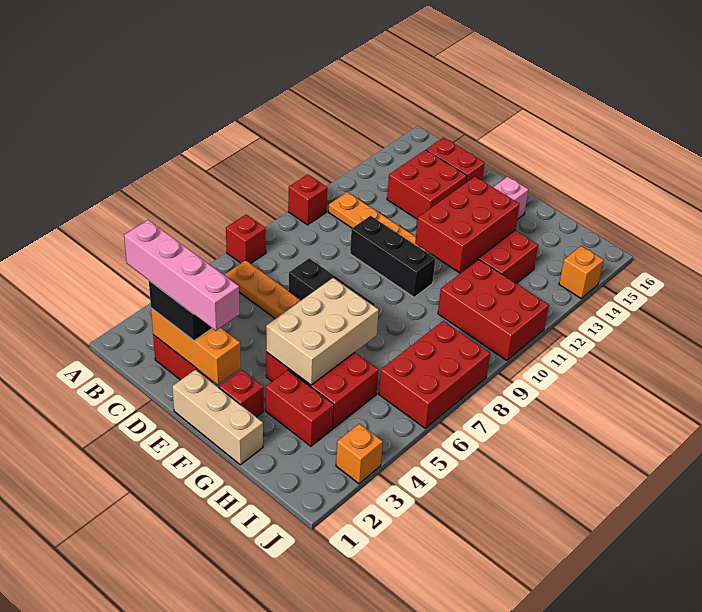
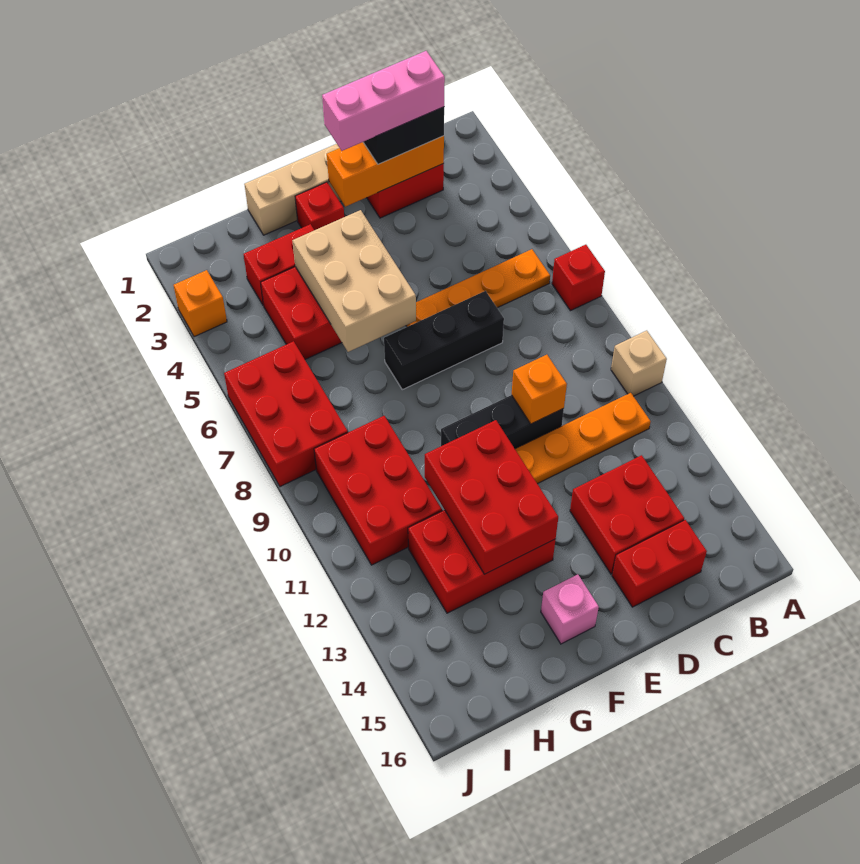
red 1x1 brick [288,174,327,225] -> tan 1x1 brick [611,331,667,396]
pink 1x4 brick [124,220,240,331] -> pink 1x3 brick [322,51,445,151]
red 2x3 brick [438,260,549,361] -> red 2x3 brick turned to [314,416,442,565]
orange 1x1 brick [559,246,604,298] -> orange 1x1 brick moved to [512,355,567,424]

